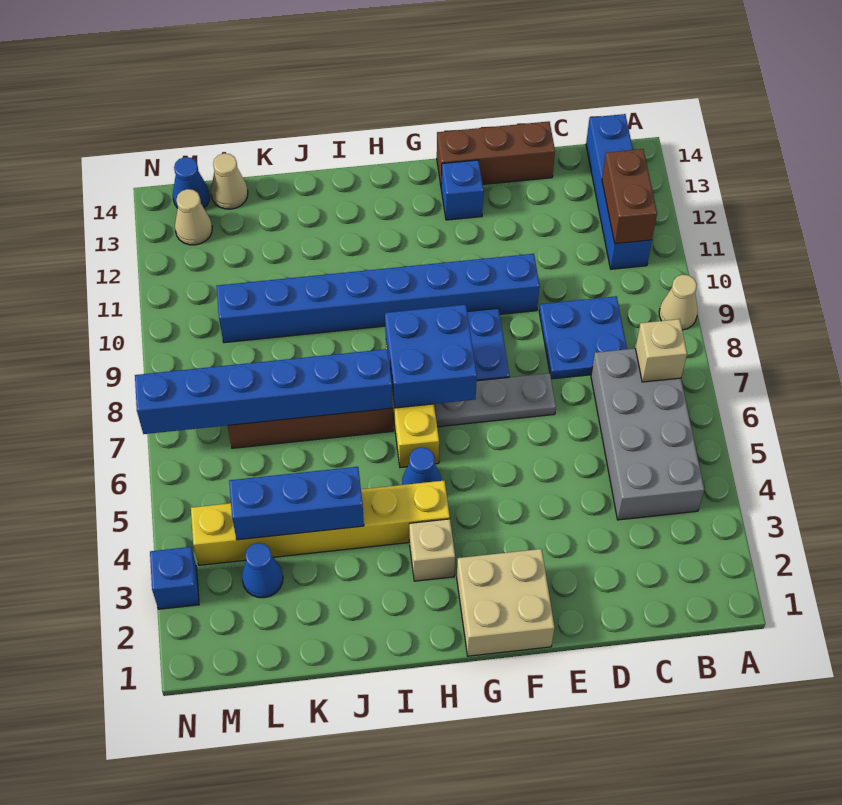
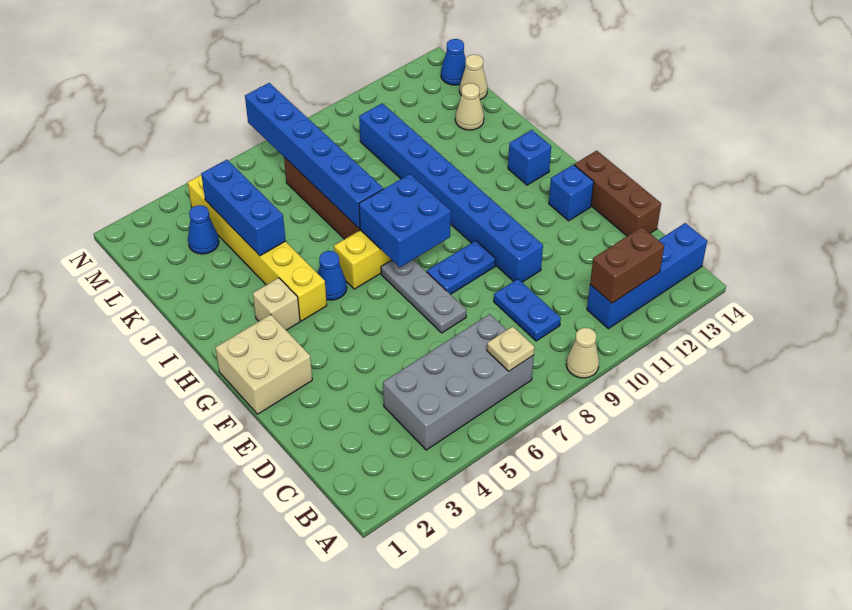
tan 1x1 brick [635,319,687,382] -> tan 1x1 plate [487,326,534,371]
blue 2x2 plate [539,296,627,379] -> blue 1x2 plate [494,279,561,341]
tan 1x1 cone [175,189,212,245] -> tan 1x1 cone moved to [455,83,484,130]
blue 1x1 brick [150,547,199,609] -> blue 1x1 brick moved to [508,130,551,185]

